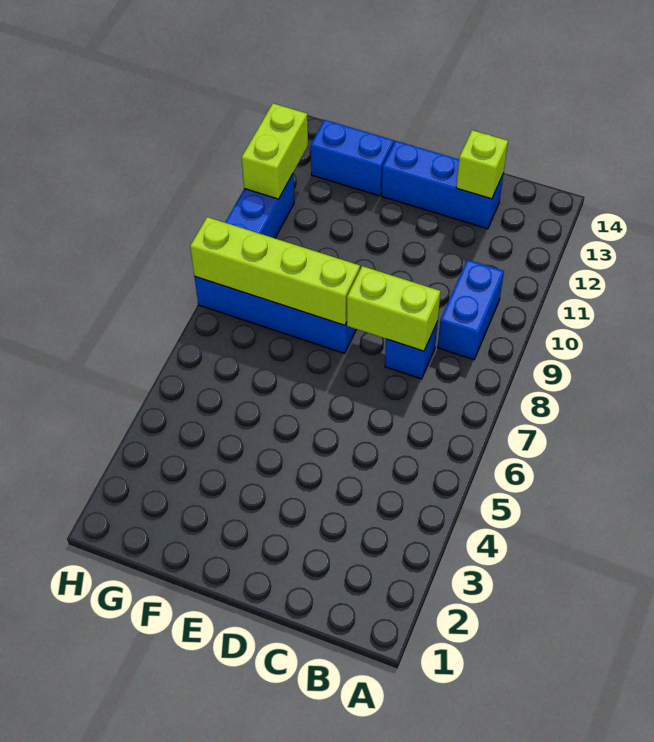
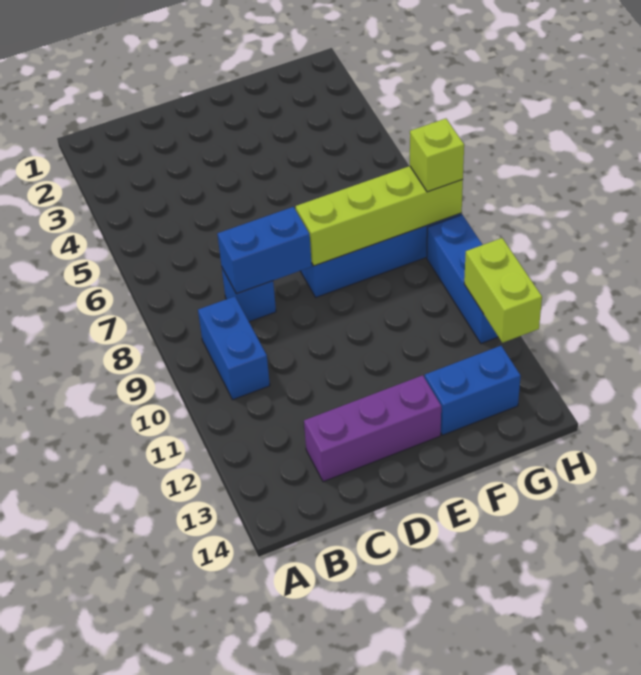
lime 1x2 brick [347,266,441,351] -> blue 1x2 brick [217,207,312,294]
blue 1x3 brick [382,141,504,229] -> purple 1x3 brick [304,375,441,482]
lime 1x1 brick [456,130,508,199] -> lime 1x1 brick moved to [410,119,464,192]

